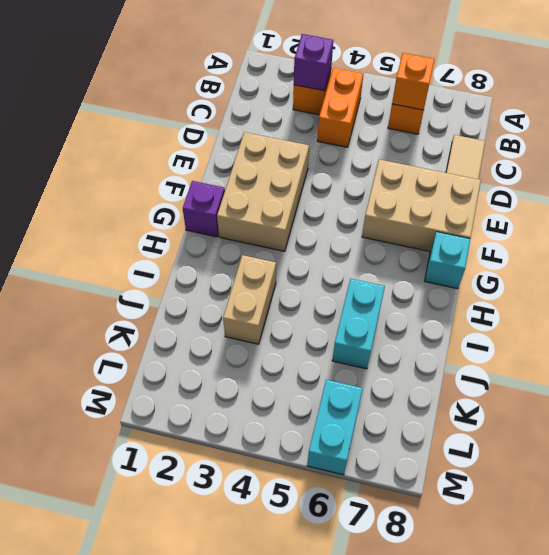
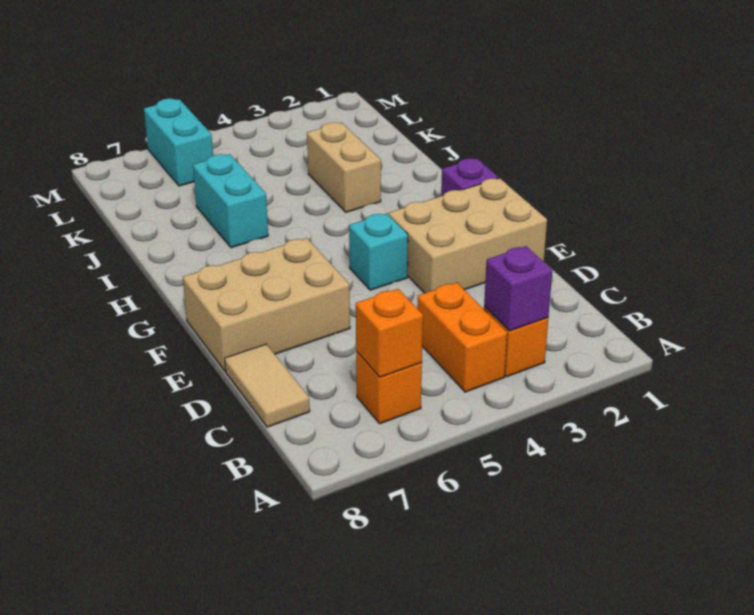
tan 2x3 brick [217,132,309,251] -> tan 2x3 brick turned to [388,178,547,293]
cyan 1x1 brick [425,232,470,289] -> cyan 1x1 brick moved to [349,213,408,290]

